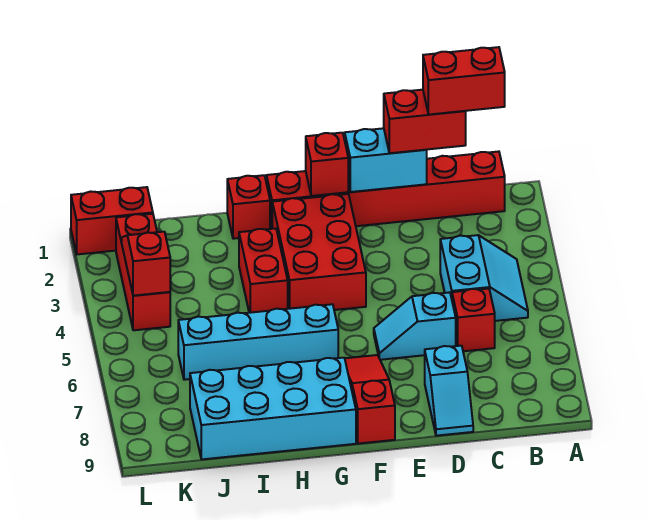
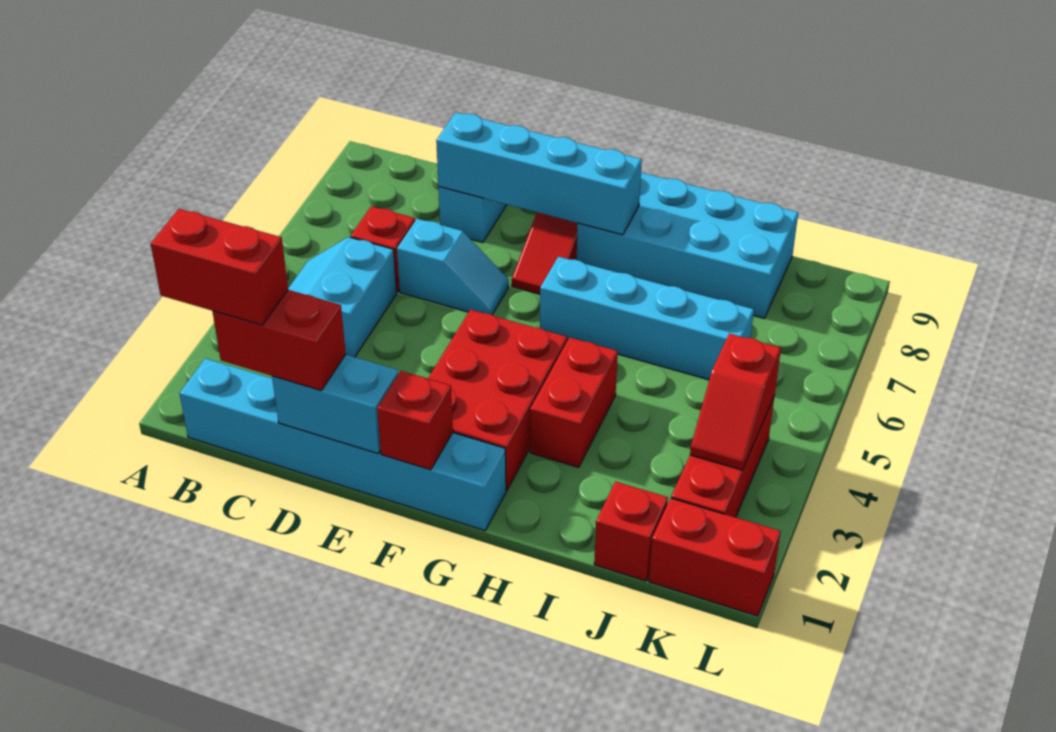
red 1x6 brick [266,151,505,229] -> cyan 1x6 brick [180,358,506,531]
none -> cyan 1x4 brick [436,112,642,235]
red 1x1 brick [227,175,270,239] -> red 1x1 brick moved to [594,482,668,581]

